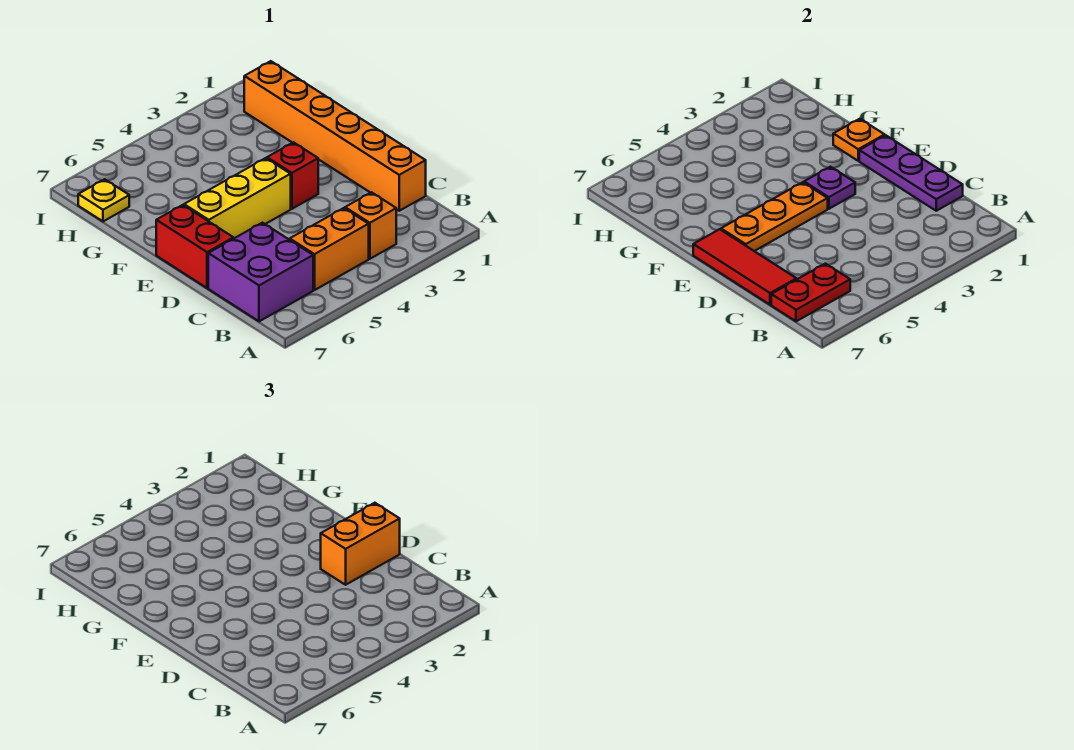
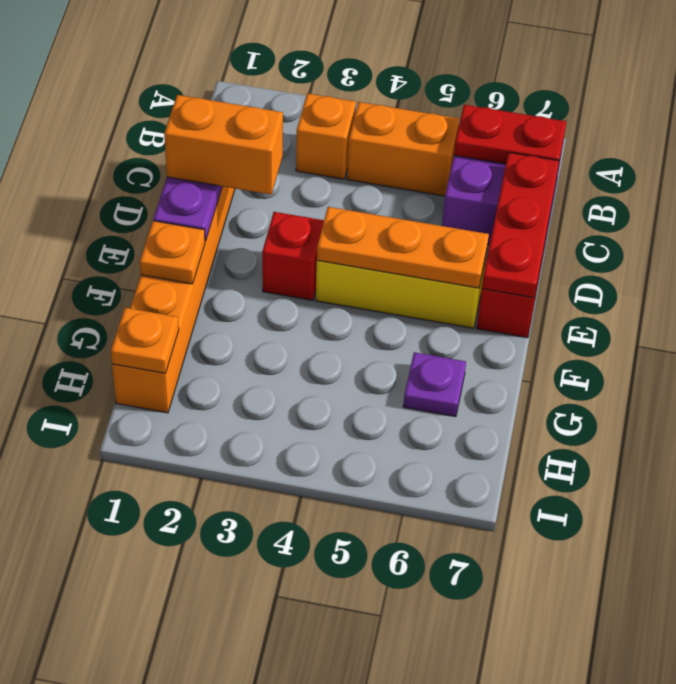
red 1x3 tile [693,229,796,305] -> red 1x3 plate [482,153,559,298]
purple 1x1 plate [804,167,855,209] -> purple 1x1 plate moved to [403,352,466,417]
none -> orange 1x1 plate [111,308,179,373]
yellow 1x1 plate [78,179,129,221] -> none

